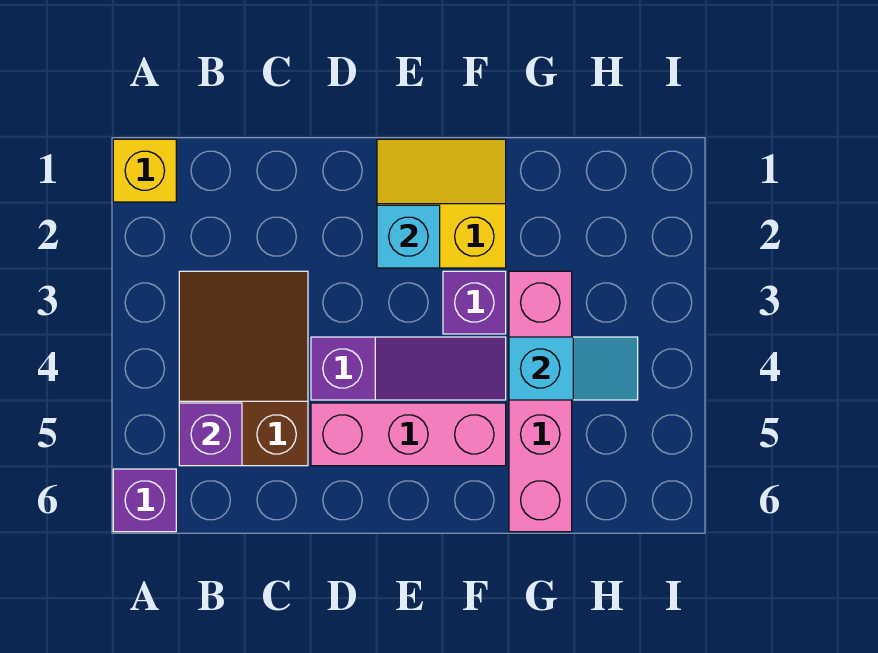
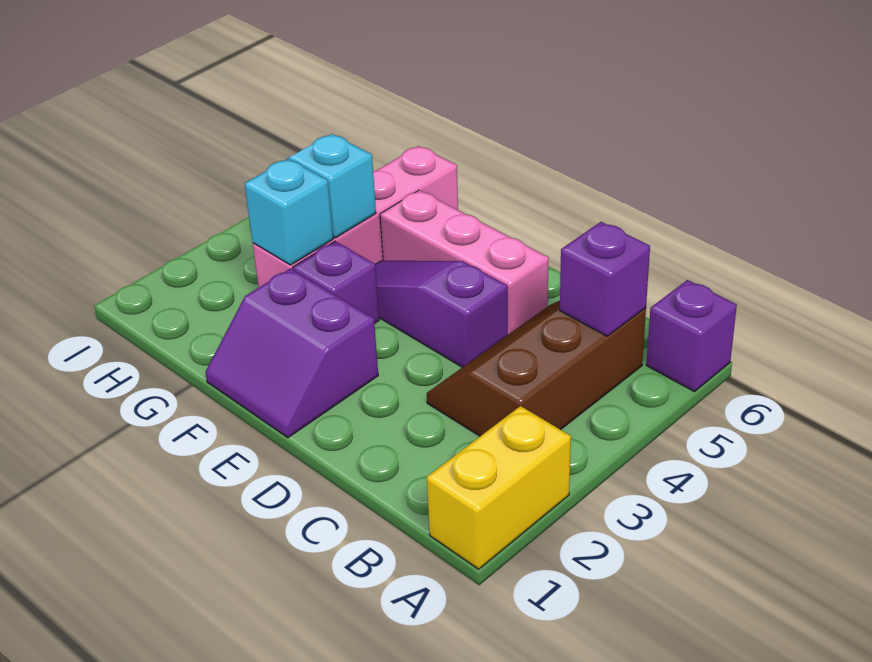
yellow 1x1 brick [113,139,176,202] -> yellow 1x2 brick [427,406,571,569]
brown 2x3 slope [179,271,308,466] -> brown 2x3 slope turned to [427,300,646,436]
yellow 2x2 slope [377,139,506,268] -> purple 2x2 slope [206,269,378,438]
cyan 1x1 brick [377,205,440,268] -> cyan 1x1 brick moved to [245,159,333,265]

